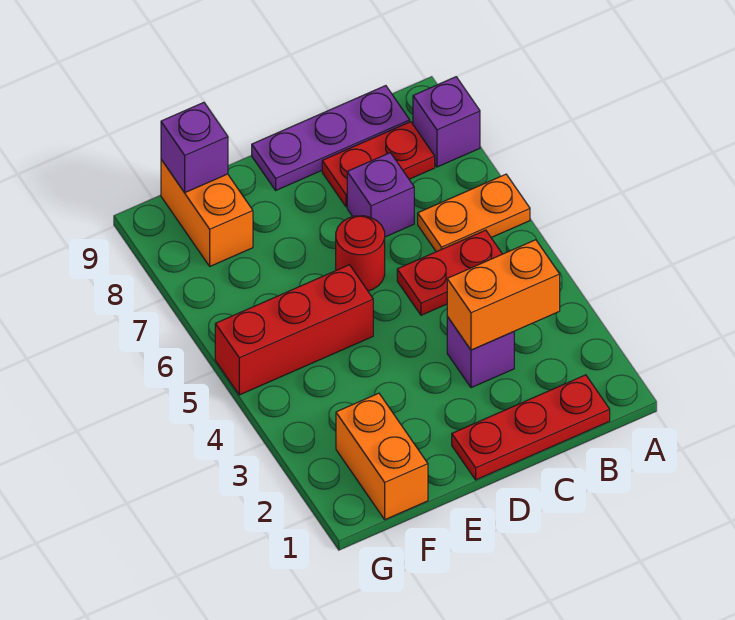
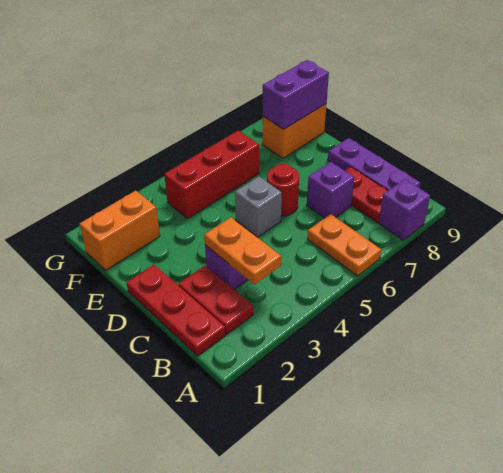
orange 1x2 brick [447,240,560,350] -> orange 1x2 plate [204,217,281,284]
red 1x2 plate [397,230,502,315] -> red 1x2 plate moved to [178,266,253,334]
none -> grey 1x1 brick [235,177,282,237]
red 1x3 brick [215,265,373,395] -> red 1x3 brick turned to [164,130,259,218]
purple 1x1 brick [161,102,228,193] -> purple 1x2 brick [263,60,329,129]

